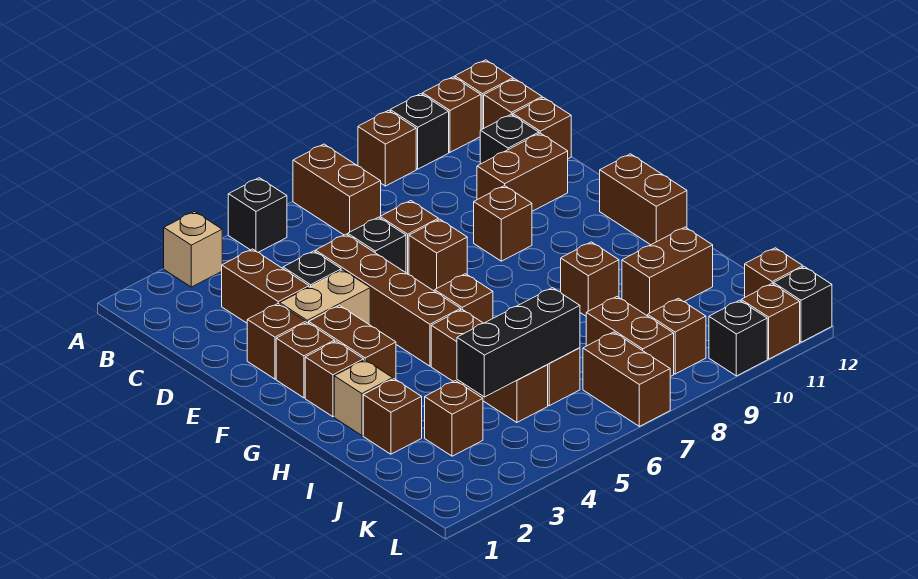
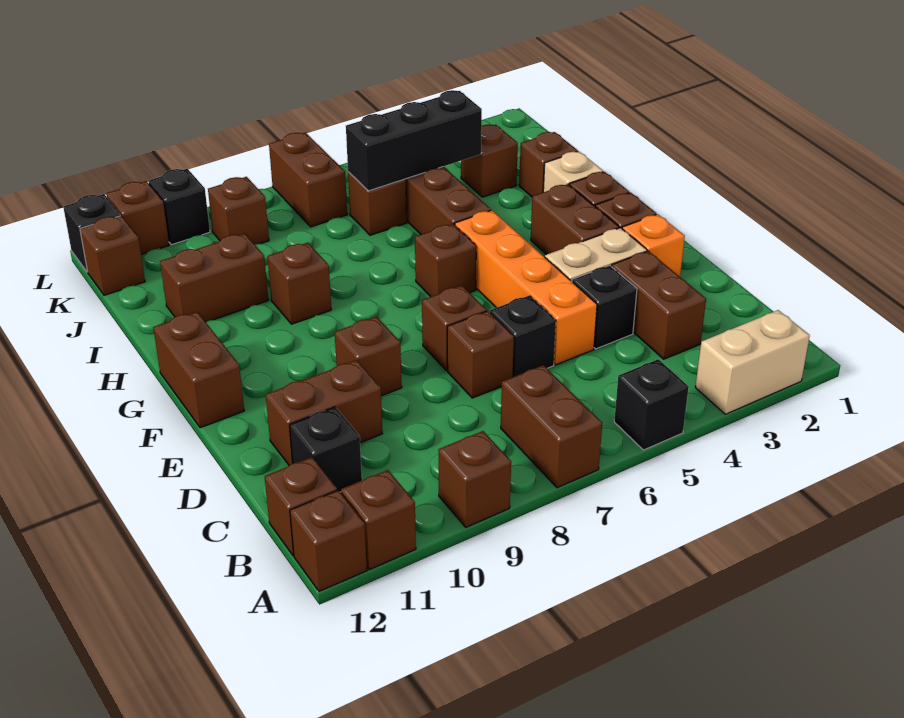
tan 1x1 brick [164,212,222,287] -> tan 1x2 brick [695,310,810,414]
black 1x1 brick [390,94,449,169] -> none
brown 1x1 brick [513,98,571,159] -> none
brown 1x4 brick [315,234,461,366] -> orange 1x4 brick [455,210,597,365]
brown 1x1 brick [247,304,306,379] -> orange 1x1 brick [622,214,685,276]
brown 1x2 brick [586,297,674,377] -> none

